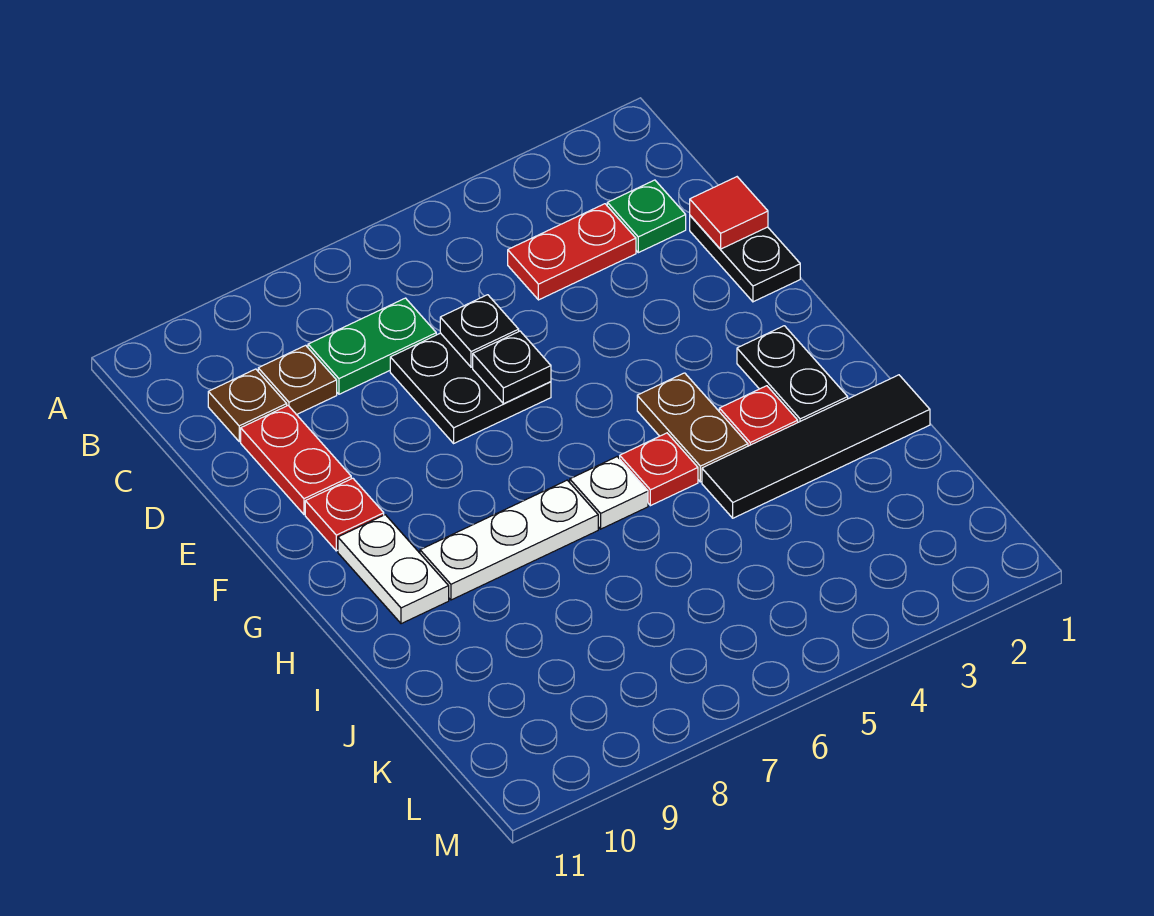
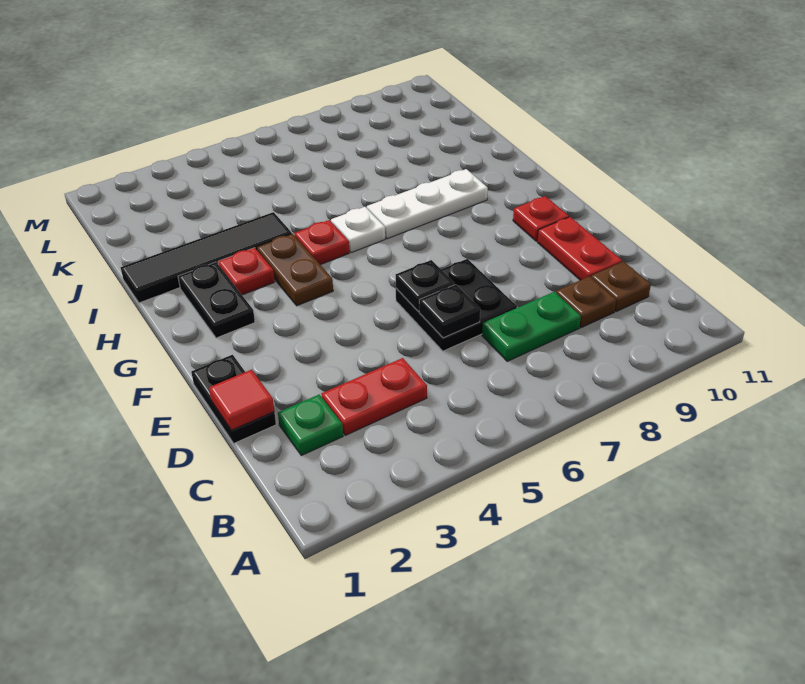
white 1x2 plate [338,515,449,624] -> none

